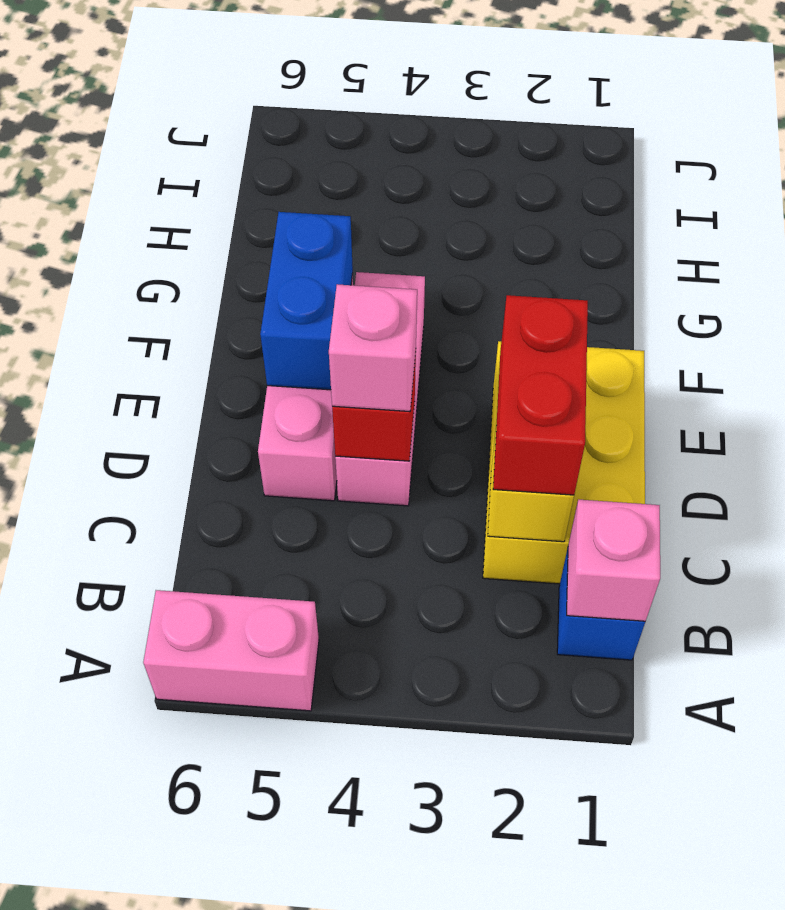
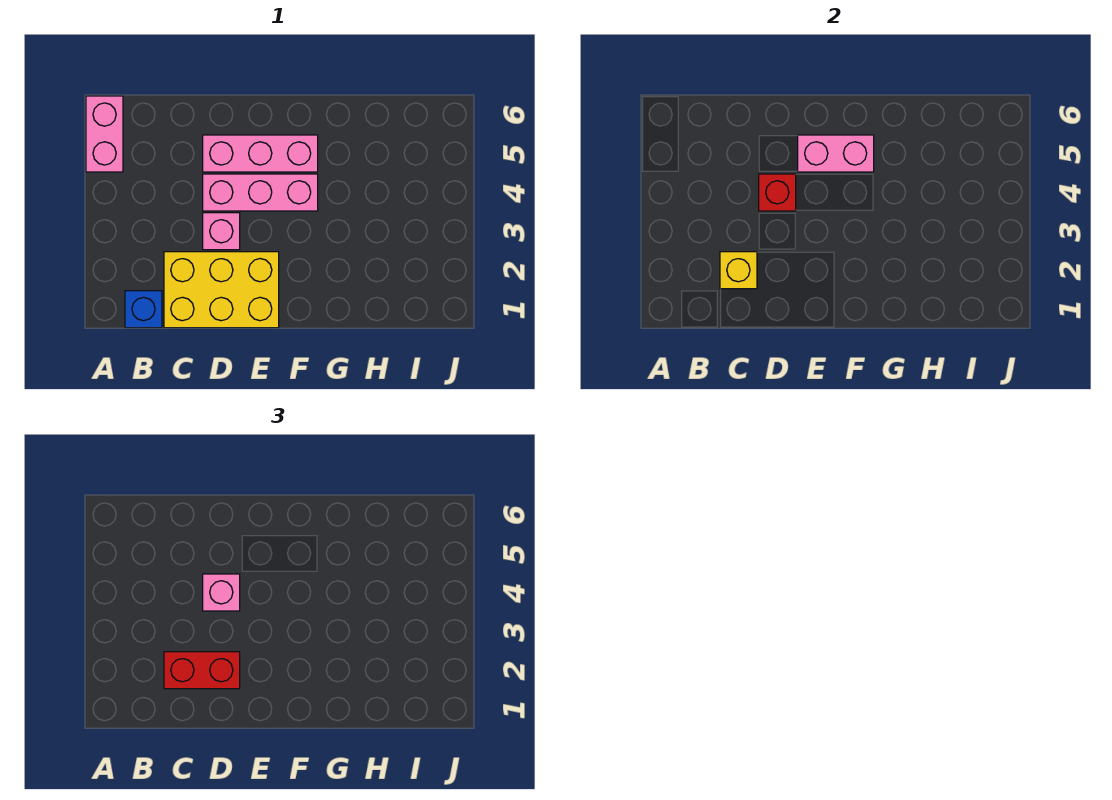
pink 1x1 brick [567,499,660,621] -> pink 1x1 brick moved to [203,213,240,250]
blue 1x2 brick [260,212,353,390] -> pink 1x2 brick [798,135,874,172]

